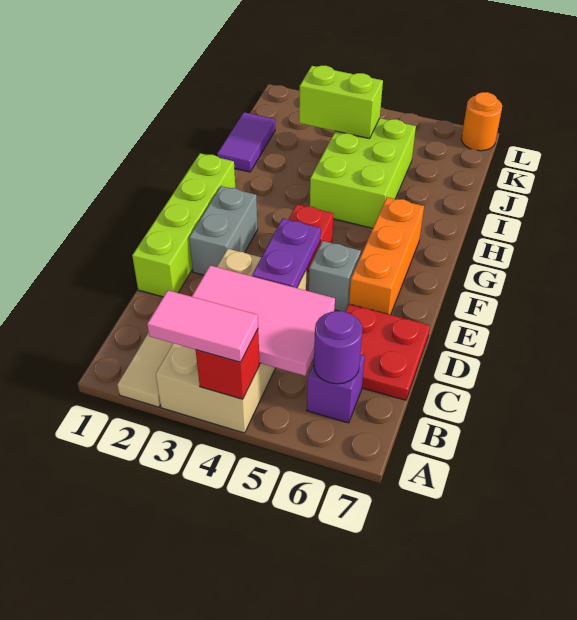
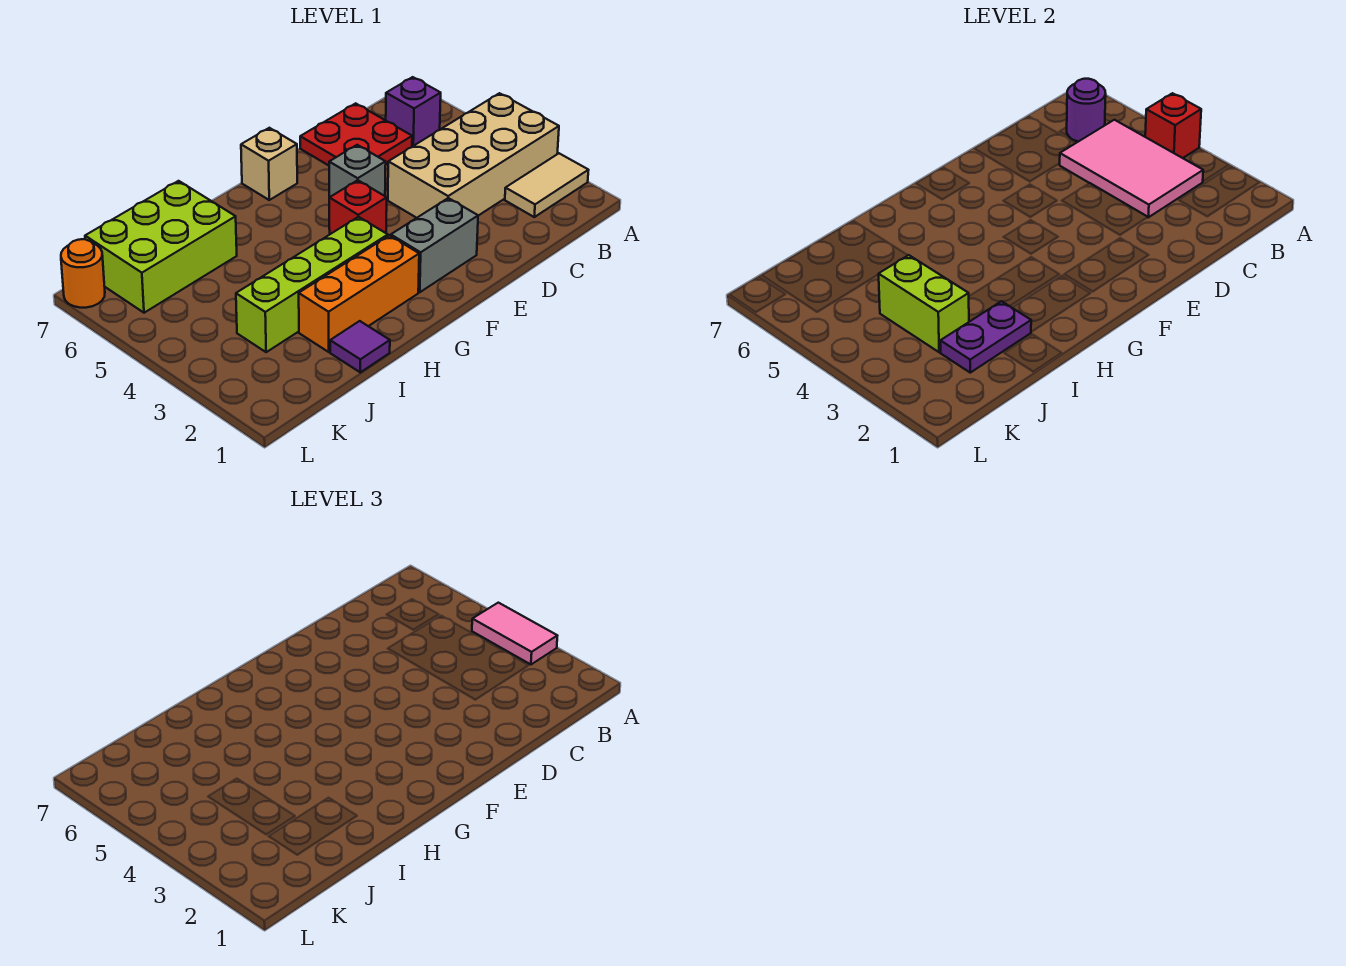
lime 1x4 brick [132,153,235,297] -> lime 1x4 brick moved to [236,217,388,352]
purple 1x2 plate [252,219,321,288] -> purple 1x2 plate moved to [940,301,1031,373]
orange 1x3 brick [349,197,424,315] -> orange 1x3 brick moved to [299,235,419,352]
none -> tan 1x1 brick [241,128,297,200]
lime 2x3 brick [310,118,416,228] -> lime 2x3 brick moved to [85,181,237,313]
purple 1x2 tile [217,112,275,172] -> purple 1x1 tile [330,321,390,372]

